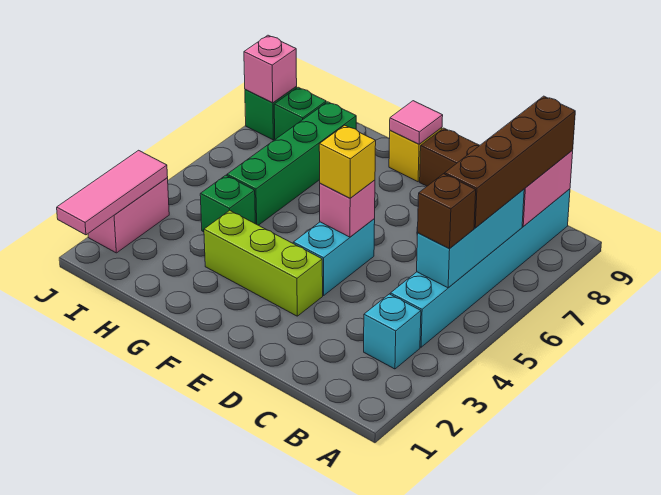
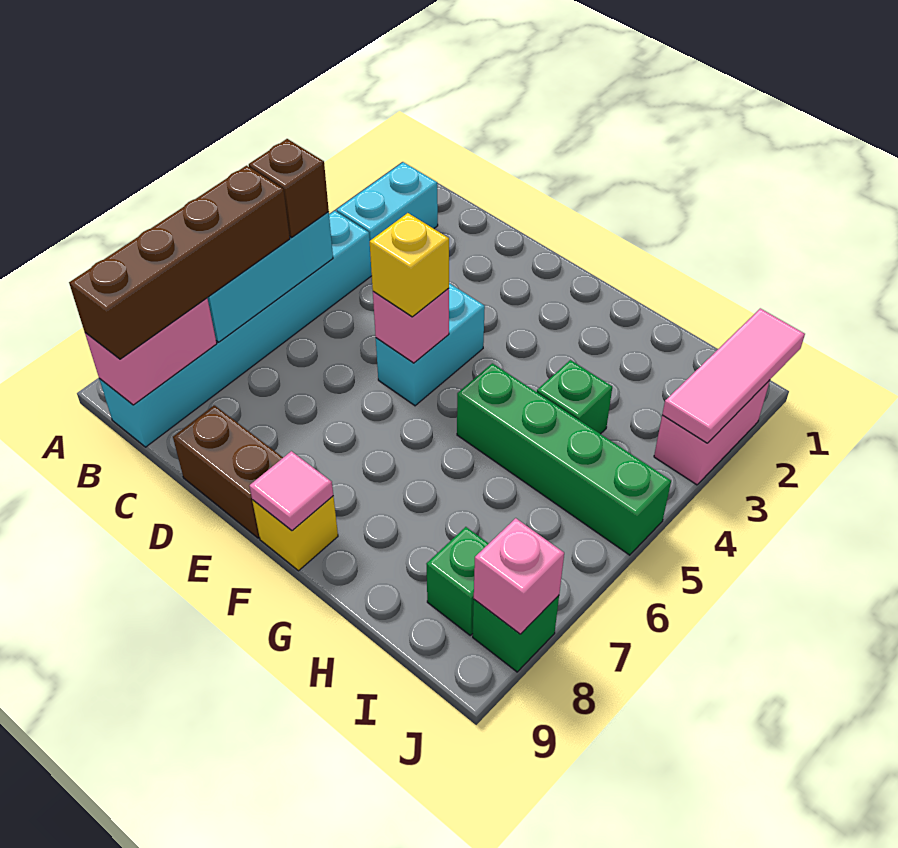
cyan 1x1 brick [364,294,421,369] -> cyan 1x2 brick [337,162,438,240]
lime 1x3 brick [204,210,323,316] -> none
green 1x4 brick [227,102,356,225] -> green 1x4 brick turned to [457,363,671,555]

